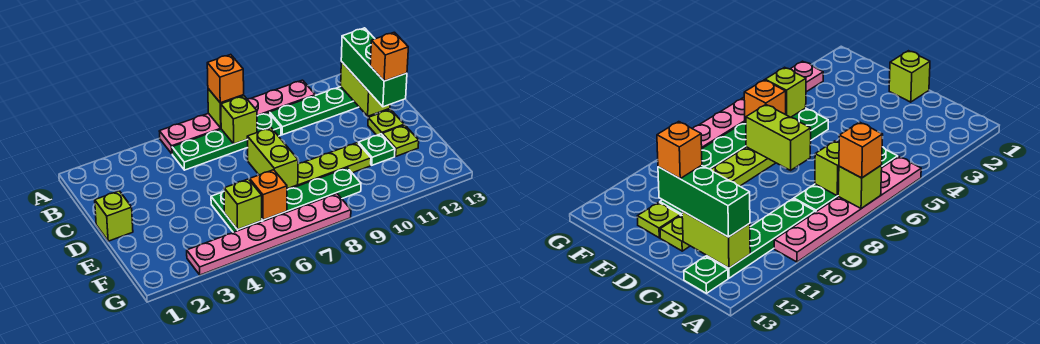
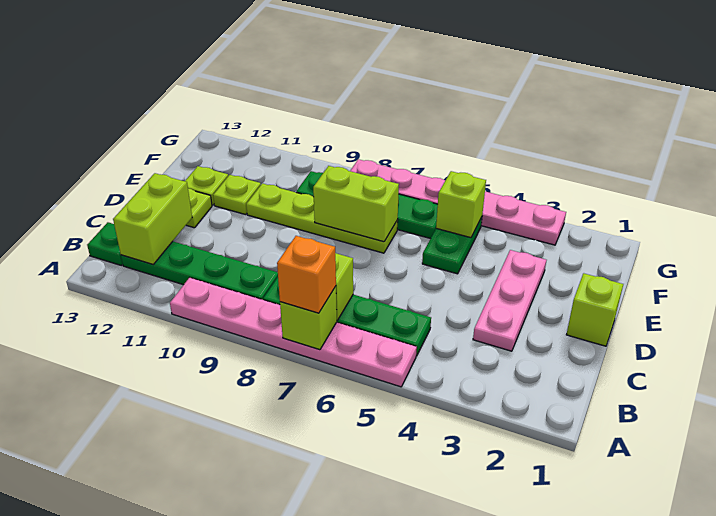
green 1x3 brick [341,28,407,107] -> none
none -> pink 1x3 plate [473,250,546,351]
lime 1x2 brick [247,128,298,189] -> lime 1x2 brick turned to [313,166,399,242]
orange 1x1 brick [370,32,408,81] -> none
green 1x1 plate [359,134,395,165] -> lime 1x1 plate [213,175,261,215]
orange 1x1 brick [250,170,287,220] -> none

